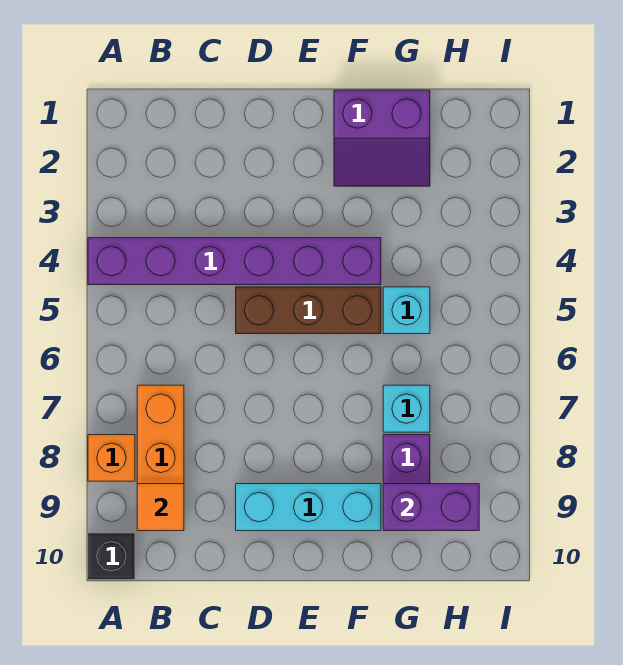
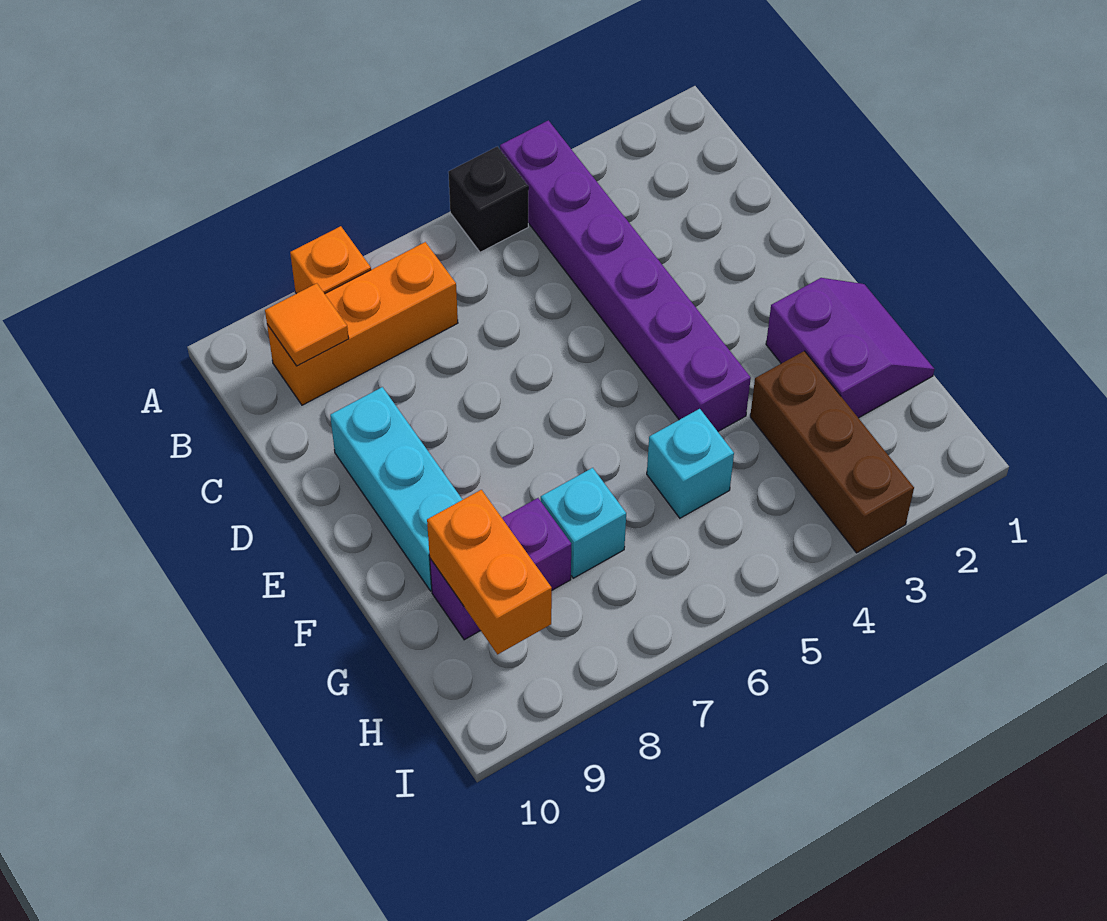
black 1x1 brick [88,533,135,580] -> black 1x1 brick moved to [448,146,528,252]
brown 1x3 brick [236,287,381,334] -> brown 1x3 brick moved to [750,351,914,553]
purple 2x2 slope [334,90,430,186] -> purple 2x2 slope turned to [766,278,934,418]
purple 1x2 brick [383,484,479,531] -> orange 1x2 brick [427,490,552,655]

